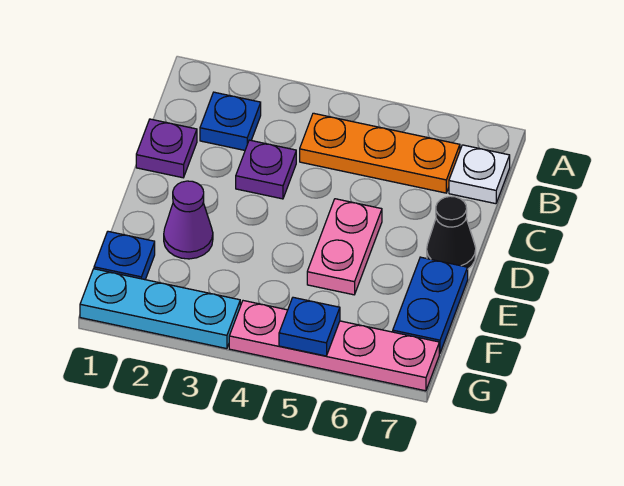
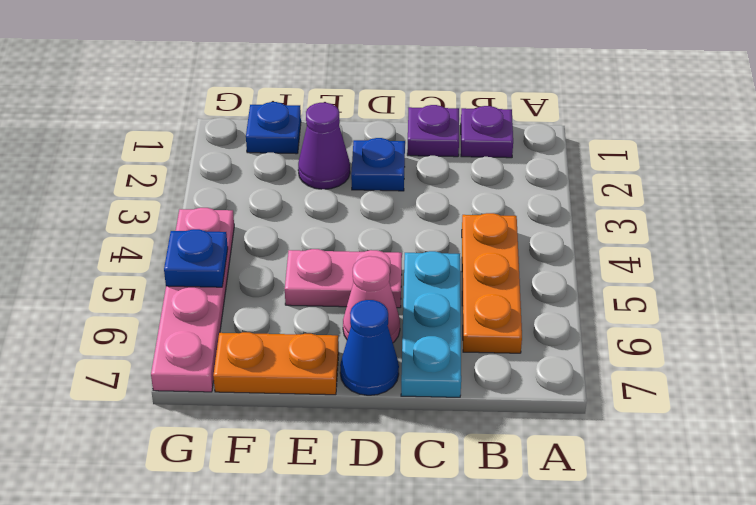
blue 1x1 plate [200,92,261,150] -> blue 1x1 plate moved to [351,138,405,191]
white 1x1 plate [449,145,510,204] -> none
purple 1x1 plate [236,140,296,199] -> purple 1x1 plate moved to [461,106,513,158]
none -> pink 1x1 cone [343,256,400,343]
black 1x1 cone [427,196,476,269] -> blue 1x1 cone [340,300,399,395]
blue 1x2 plate [393,257,468,353] -> orange 1x2 plate [213,332,339,395]
cyan 1x3 plate [80,269,240,349] -> cyan 1x3 plate moved to [401,251,461,397]

